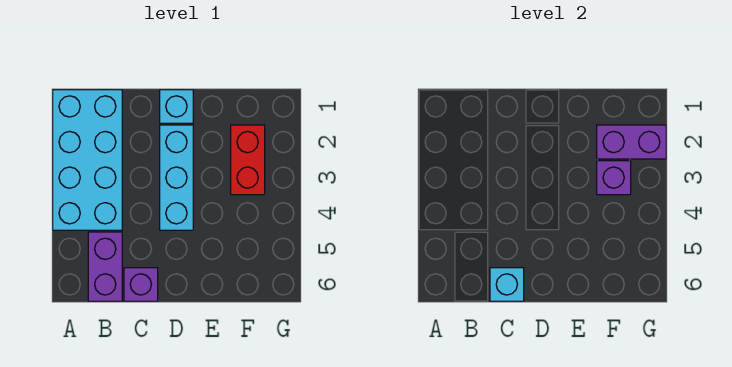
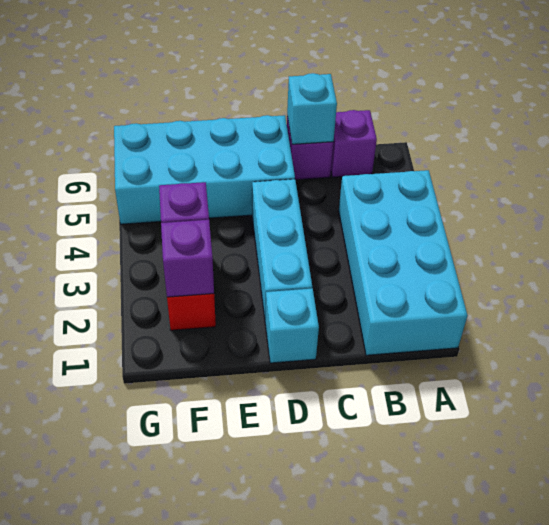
purple 1x2 brick [88,232,122,301] -> purple 1x1 brick [331,110,377,177]
none -> cyan 2x4 brick [114,115,295,224]
purple 1x2 brick [597,125,666,159] -> purple 1x1 brick [161,220,214,297]

